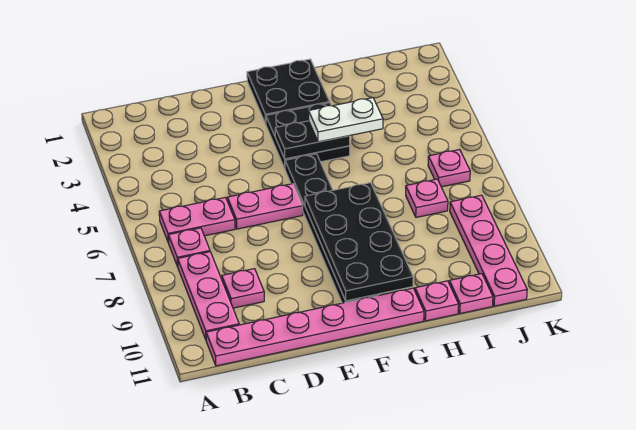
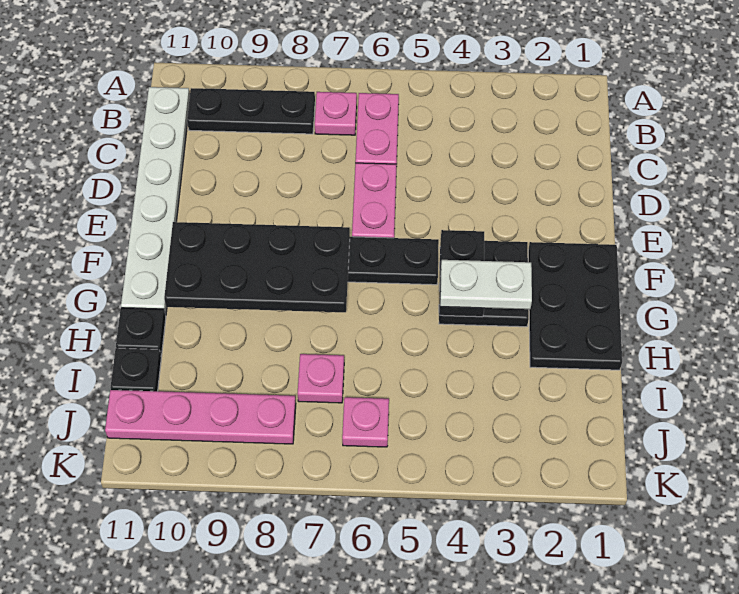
pink 1x3 plate [178,252,239,339] -> black 1x3 plate [187,88,315,134]
pink 1x6 plate [206,288,424,366] -> white 1x6 plate [121,87,190,316]
pink 1x1 plate [222,269,264,308] -> none
black 2x2 plate [247,59,330,124] -> black 2x3 plate [528,242,622,370]
white 1x2 plate [309,98,383,142] -> white 1x2 plate turned to [440,260,532,309]
pink 1x1 plate [415,281,459,321] -> black 1x1 plate [116,308,166,355]
pink 1x1 plate [449,274,493,314] -> black 1x1 plate [111,348,161,391]

